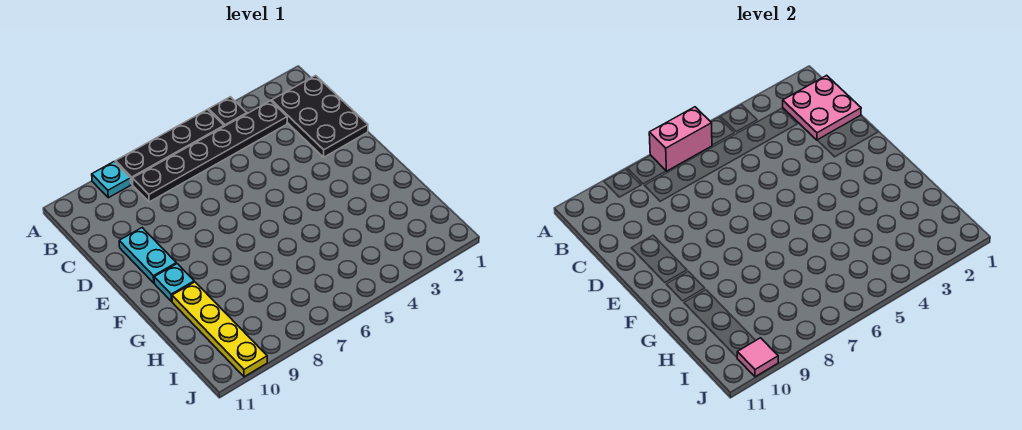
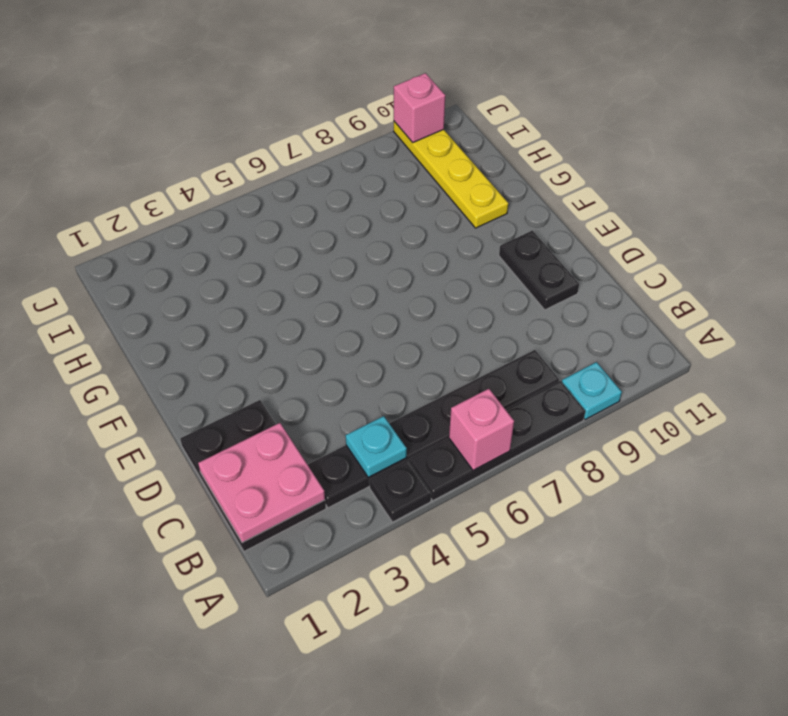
pink 1x2 brick [649,107,712,171] -> pink 1x1 brick [449,389,514,470]
cyan 1x2 plate [119,228,176,283] -> black 1x2 plate [499,230,579,310]
cyan 1x1 plate [154,264,194,301] -> cyan 1x1 plate moved to [346,416,407,477]
pink 1x1 tile [737,338,778,377] -> pink 1x1 brick [394,73,445,143]

